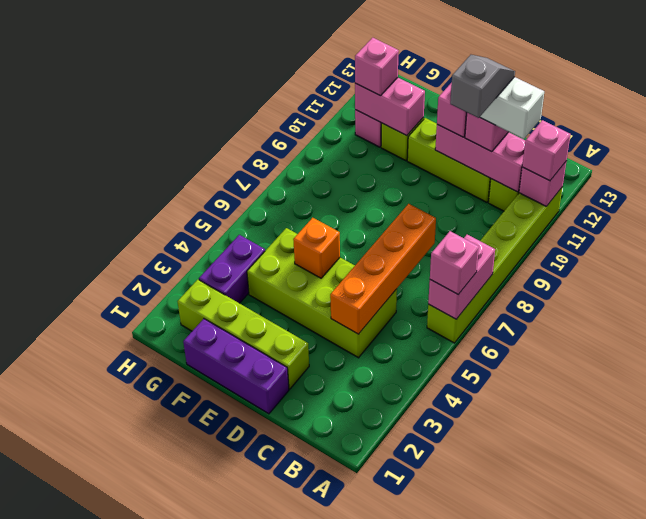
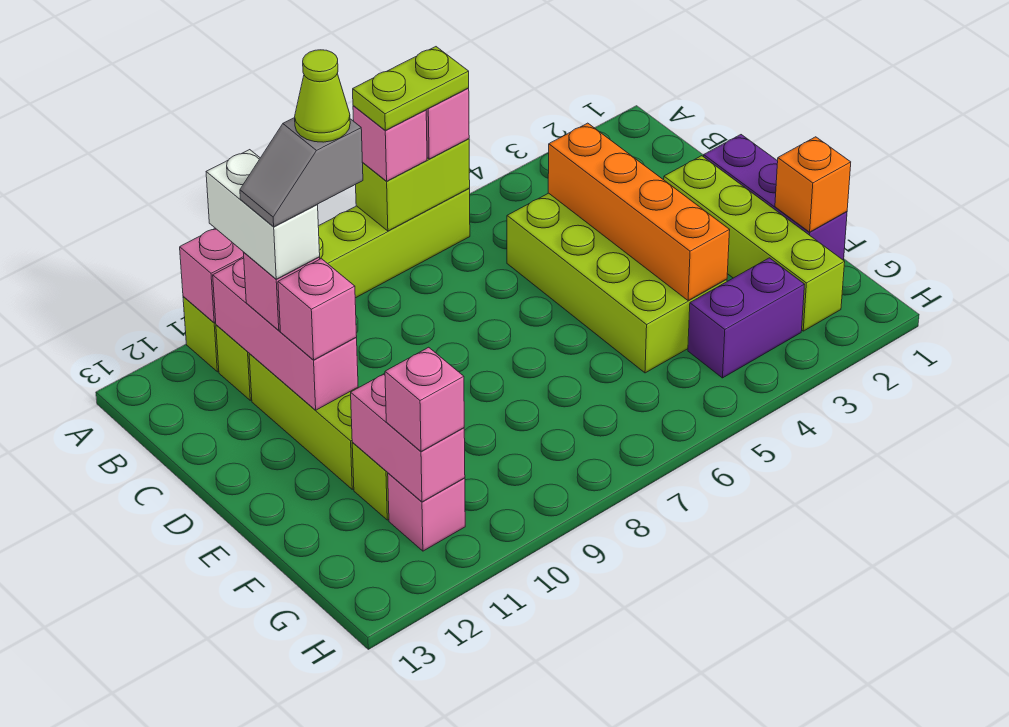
pink 1x2 brick [428,235,495,319] -> lime 1x2 brick [356,139,470,231]
none -> lime 1x2 plate [353,47,469,130]
pink 1x1 brick [522,120,571,181] -> pink 1x1 brick moved to [353,106,427,181]
orange 1x4 brick [330,204,436,334] -> orange 1x4 brick turned to [548,123,730,301]
none -> lime 1x1 cone [295,50,350,142]
orange 1x1 brick [293,218,340,278] -> orange 1x1 brick moved to [775,137,851,232]

